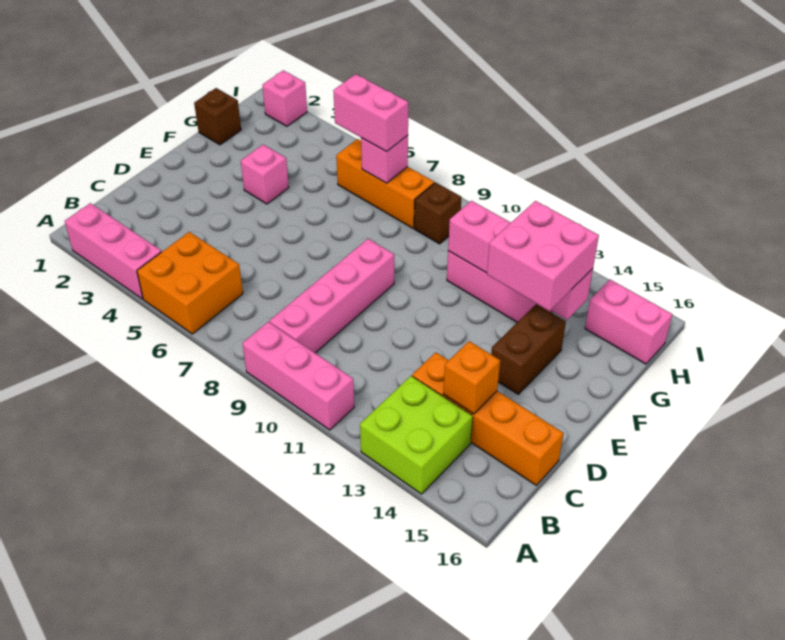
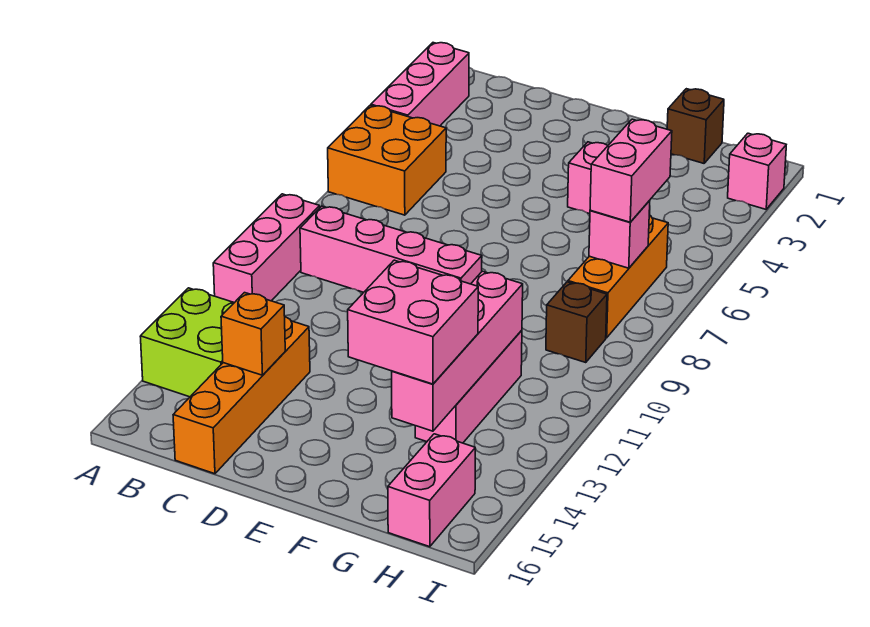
brown 1x2 brick [491,304,566,394] -> none

